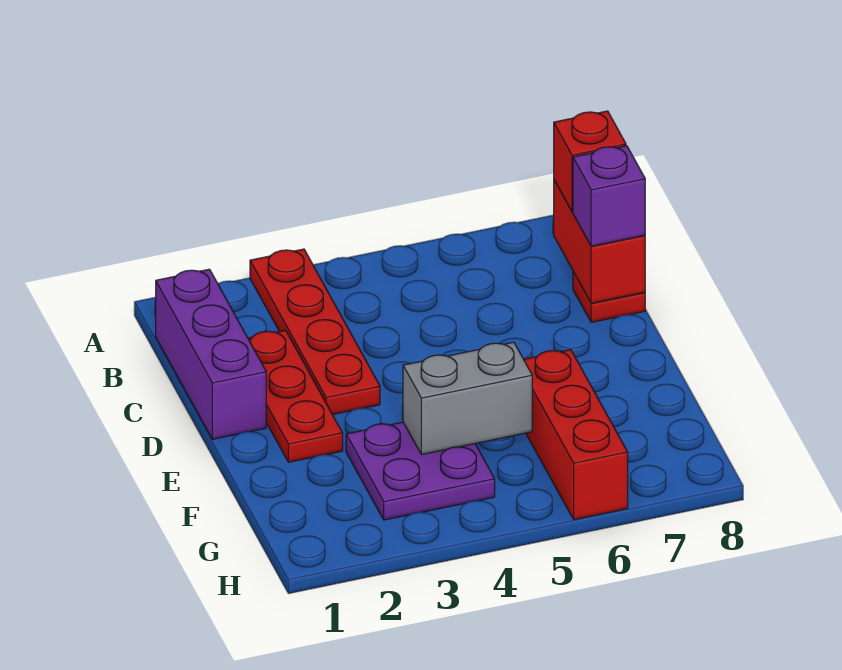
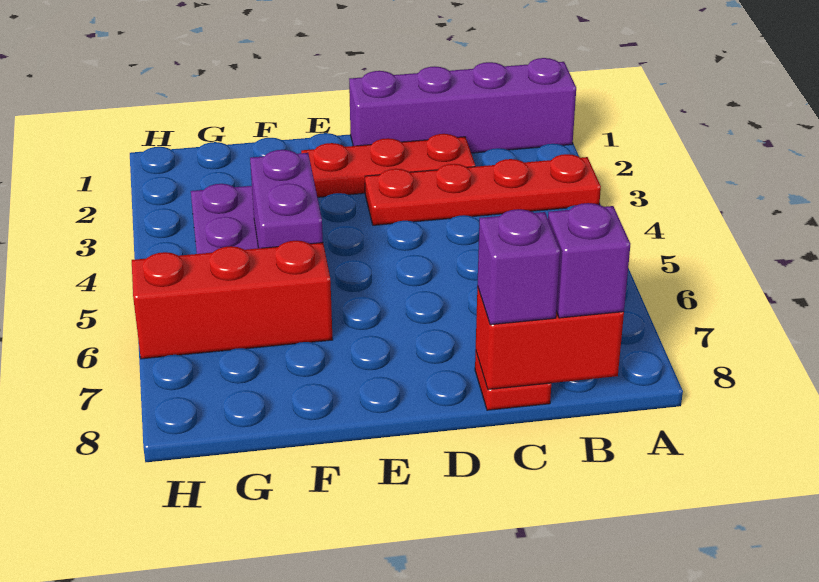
purple 1x3 brick [156,269,266,439] -> purple 1x4 brick [349,58,576,153]
red 1x1 brick [554,111,626,212] -> purple 1x1 brick [548,203,630,318]
grey 1x2 brick [403,342,532,455] -> purple 1x2 brick [250,150,323,248]

